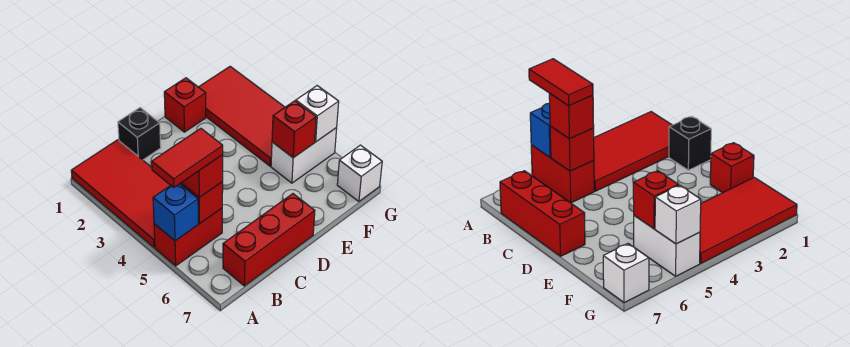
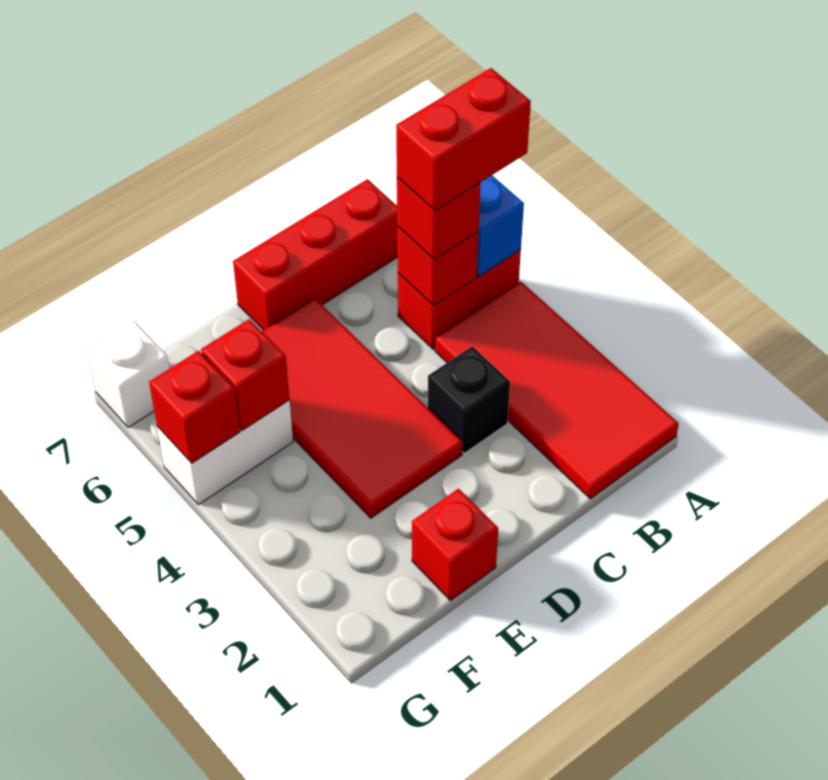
red 1x2 tile [152,128,223,187] -> red 1x2 brick [396,68,531,211]
black 1x1 brick [118,108,161,160] -> black 1x1 brick moved to [428,346,510,453]
red 2x4 tile [199,66,285,166] -> red 2x4 tile moved to [262,298,463,518]
white 1x1 brick [296,86,339,142] -> red 1x1 brick [149,351,240,463]

